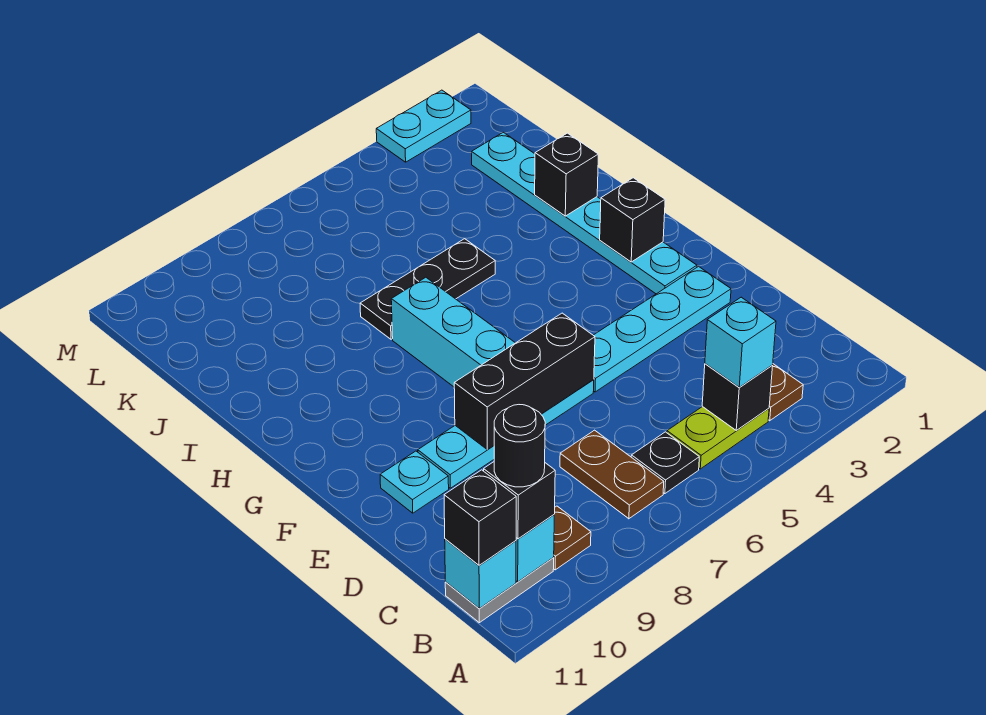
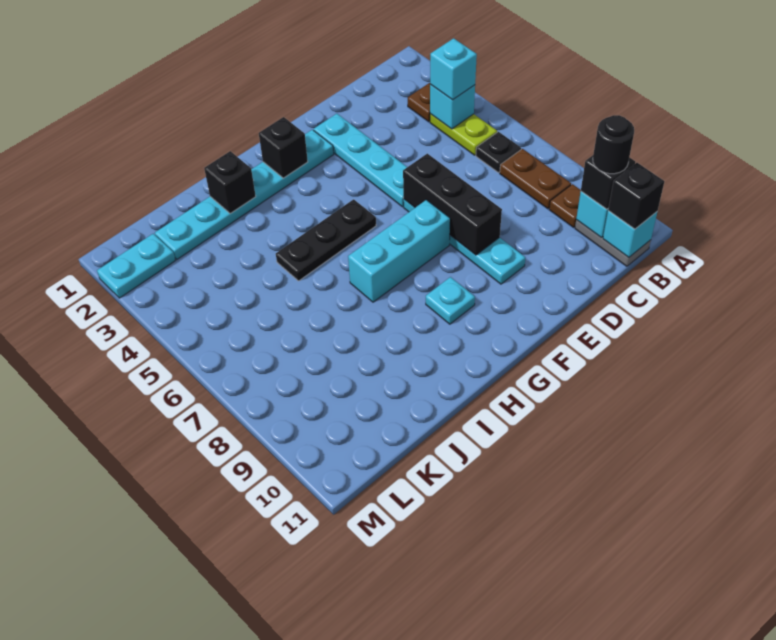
black 1x1 brick [702,364,773,431] -> cyan 1x1 brick [430,85,475,129]
brown 1x2 plate [560,430,664,519] -> brown 1x2 plate turned to [500,149,571,209]
cyan 1x1 plate [380,451,449,513] -> cyan 1x1 plate moved to [426,277,475,324]
black 1x3 plate [360,239,495,339] -> black 1x3 plate turned to [276,199,376,281]
cyan 1x2 plate [376,90,471,162] -> cyan 1x2 plate turned to [97,234,175,298]

